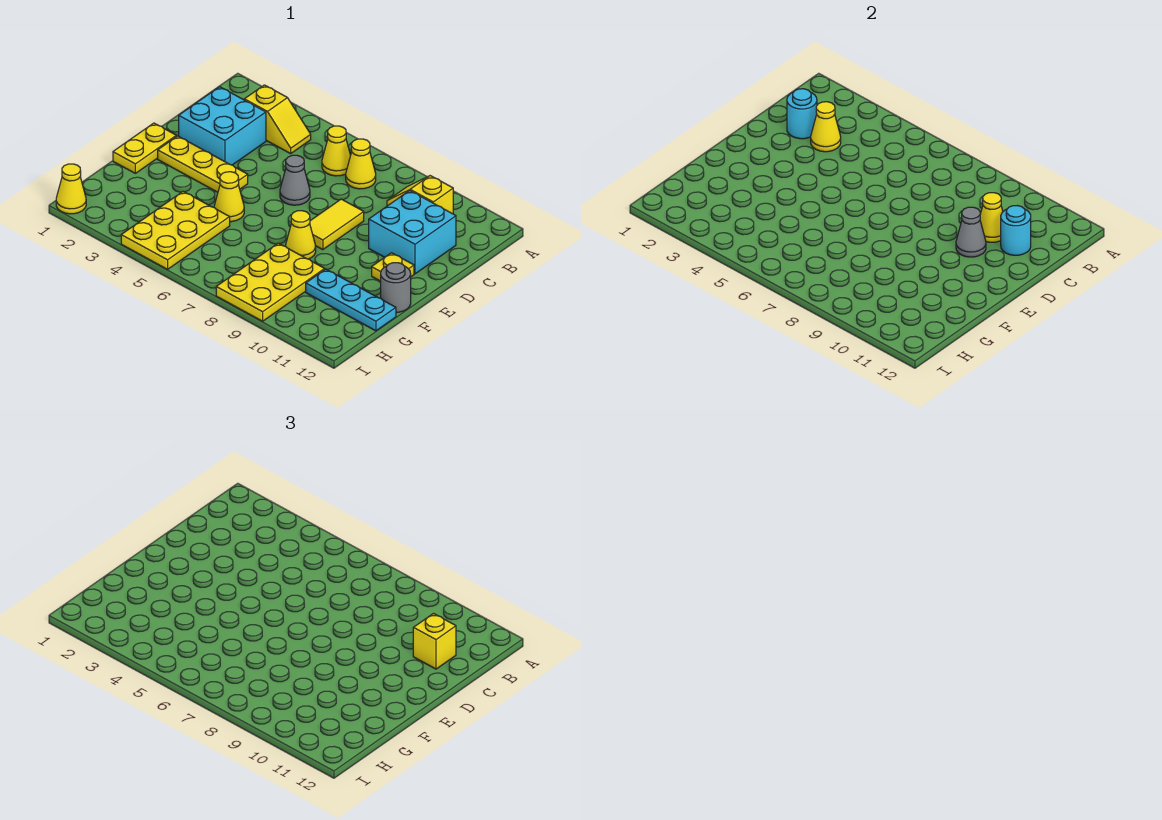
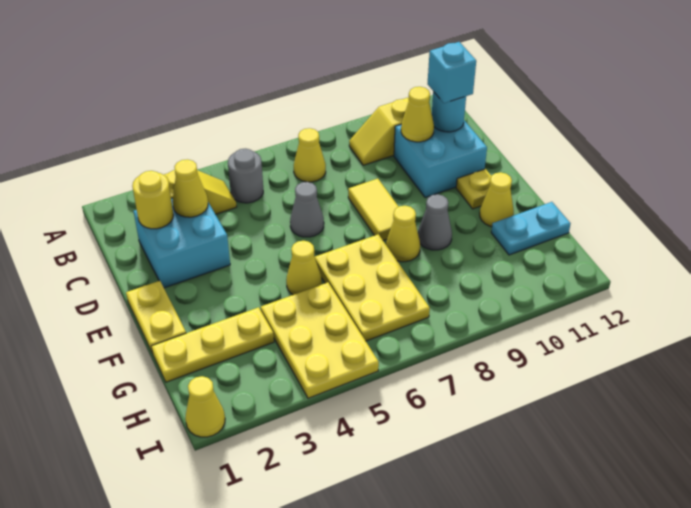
yellow 1x1 cone [322,126,351,176] -> yellow 1x1 cone moved to [480,172,514,227]
cyan 1x1 round brick [787,89,817,139] -> yellow 1x1 round brick [132,171,174,229]
yellow 1x1 brick [413,614,456,669] -> cyan 1x1 brick [428,42,476,103]
grey 1x1 cone [956,207,986,257] -> grey 1x1 cone moved to [418,194,452,250]
yellow 1x3 plate [158,136,248,192] -> yellow 1x3 plate moved to [151,307,274,382]
grey 1x1 round brick [381,263,411,312] -> grey 1x1 round brick moved to [228,149,263,203]
yellow 2x3 plate [216,243,325,321] -> yellow 2x3 plate moved to [315,234,430,341]
cyan 1x3 plate [306,269,396,331] -> cyan 1x2 plate [491,202,571,255]

